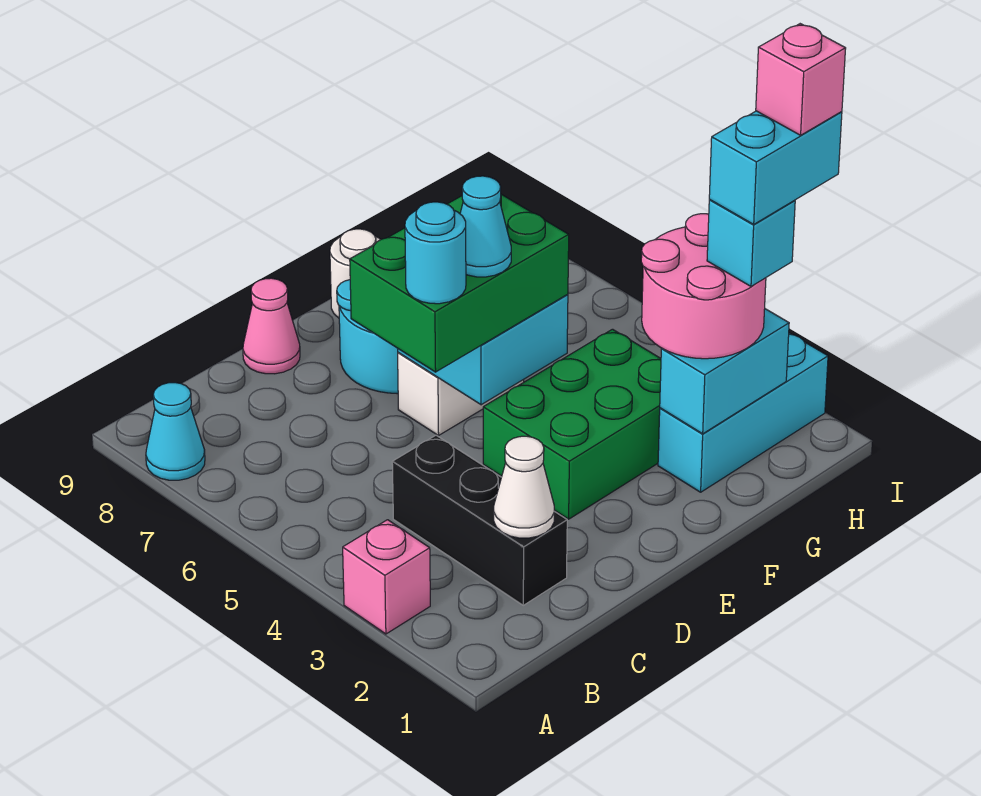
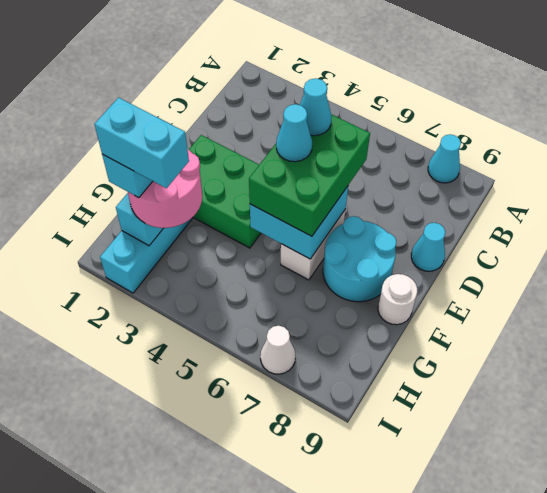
pink 1x1 brick [343,520,430,634] -> none
black 1x3 brick [392,435,567,605] -> none
white 1x1 cone [494,436,554,538] -> white 1x1 cone moved to [260,326,295,374]
cyan 1x1 round brick [405,202,466,304] -> cyan 1x1 cone [300,78,332,136]
pink 1x1 cone [243,278,300,374] -> cyan 1x1 cone [411,223,445,271]
green 2x3 brick [483,329,661,519] -> green 2x3 brick turned to [189,135,261,248]
cyan 1x2 brick [709,111,842,224] -> cyan 1x2 brick turned to [94,98,189,188]
pink 1x1 brick [756,24,846,135] -> none

